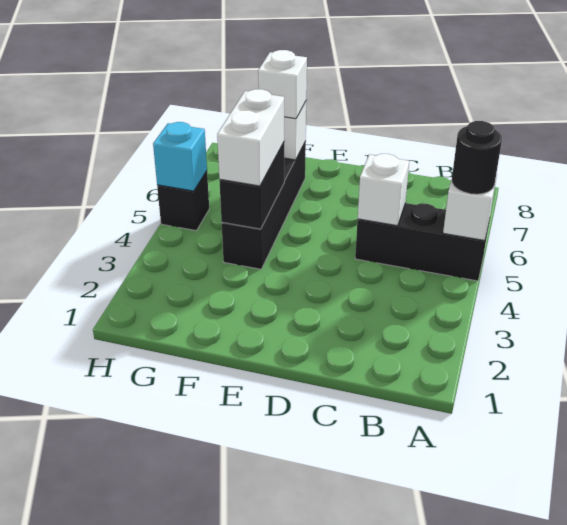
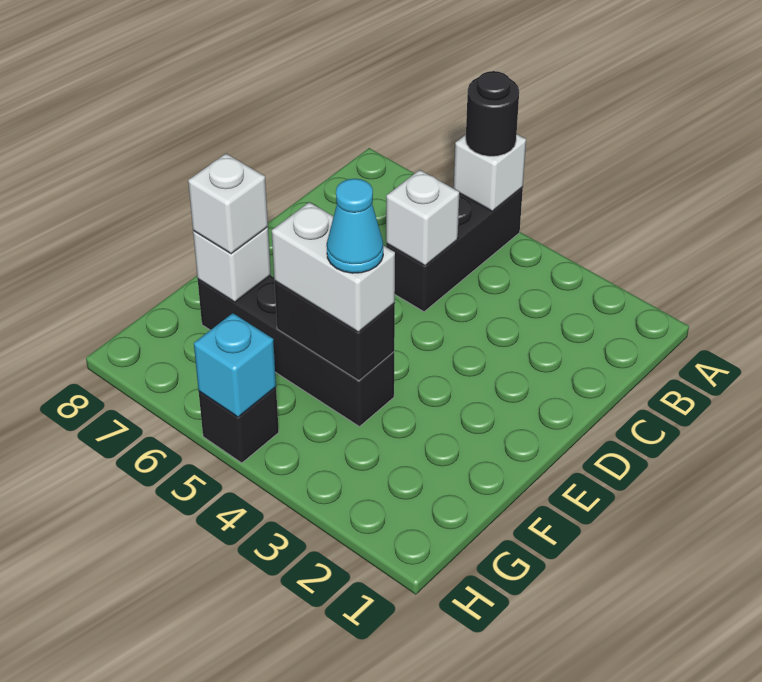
none -> cyan 1x1 cone [327,179,383,273]

